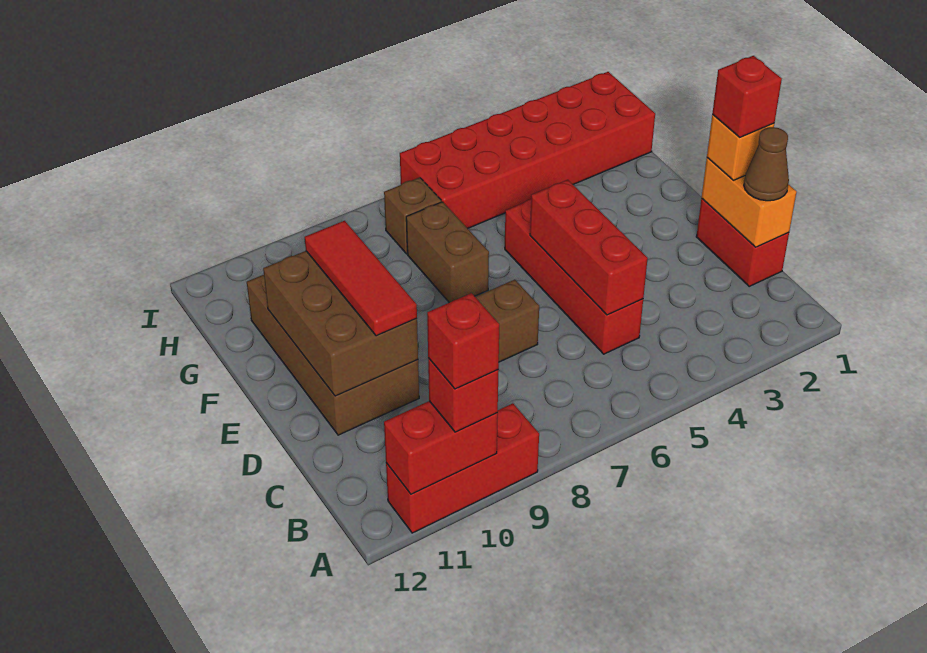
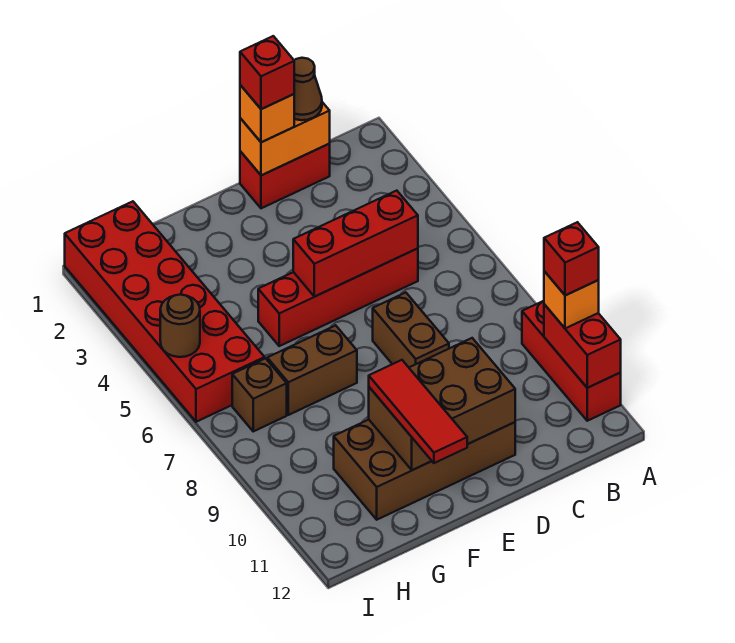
red 1x1 brick [428,358,499,432] -> orange 1x1 brick [544,271,599,328]
red 1x3 tile [305,221,417,336] -> red 1x3 tile turned to [369,360,467,463]
none -> brown 1x1 round brick [160,295,200,357]

